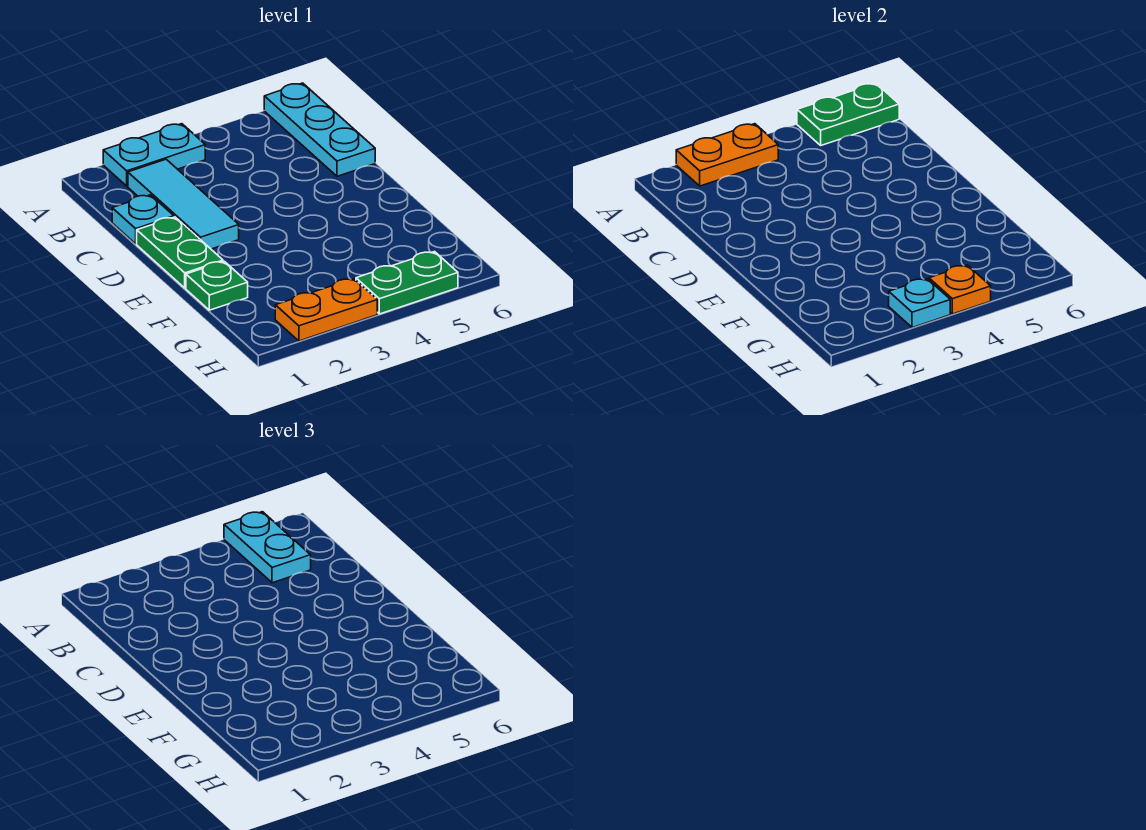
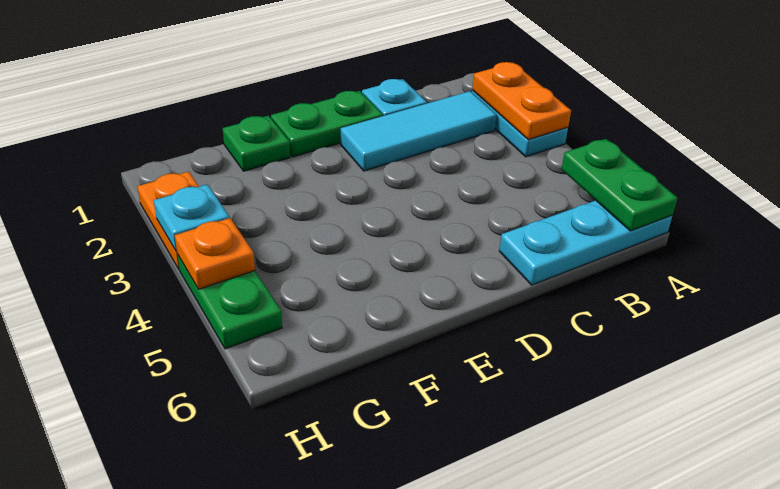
cyan 1x2 plate [224,512,311,583] -> none

